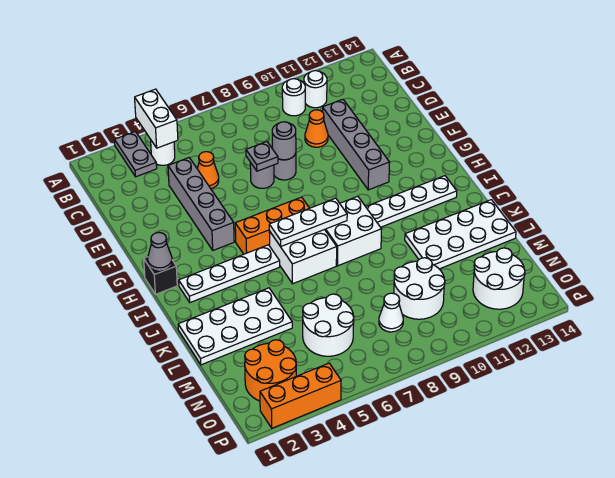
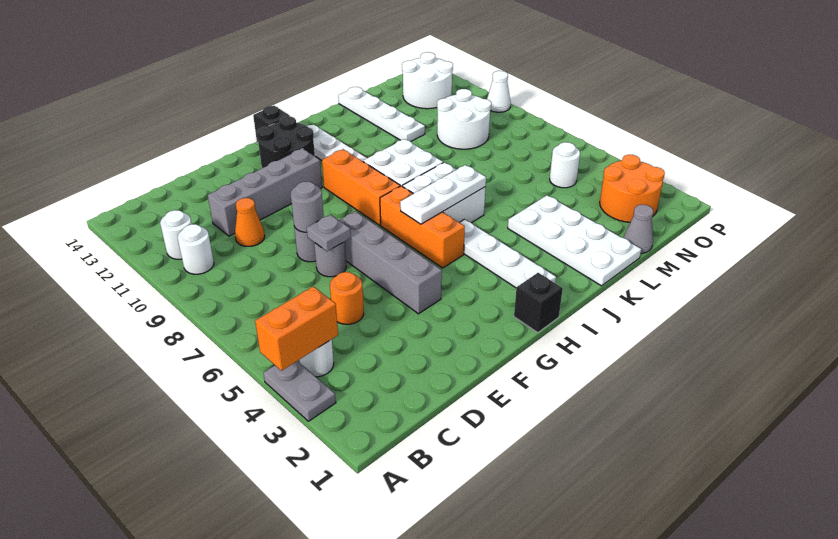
grey 1x2 plate [115,132,157,177] -> grey 1x2 plate turned to [263,361,336,421]
white 1x2 brick [135,89,178,148] -> orange 1x2 brick [255,286,338,371]
grey 1x4 brick [168,158,234,250] -> grey 1x4 brick turned to [339,211,442,314]
orange 1x1 cone [197,152,219,189] -> orange 1x1 round brick [330,272,364,324]
none -> black 2x2 round brick [257,116,315,168]
grey 1x1 cone [148,233,172,271] -> grey 1x1 cone moved to [624,205,654,253]
none -> black 1x1 brick [253,106,289,143]
white 1x3 plate [269,198,347,246] -> white 1x3 plate turned to [400,165,486,224]
white 2x4 plate [405,200,516,269] -> white 1x4 plate [338,87,425,142]
white 2x2 round brick [303,294,354,356] -> white 1x1 round brick [550,142,580,188]
white 1x1 cone [379,293,403,332] -> white 1x1 cone moved to [487,71,511,112]
orange 1x3 brick [260,363,341,428] -> orange 1x3 brick moved to [322,149,400,225]

